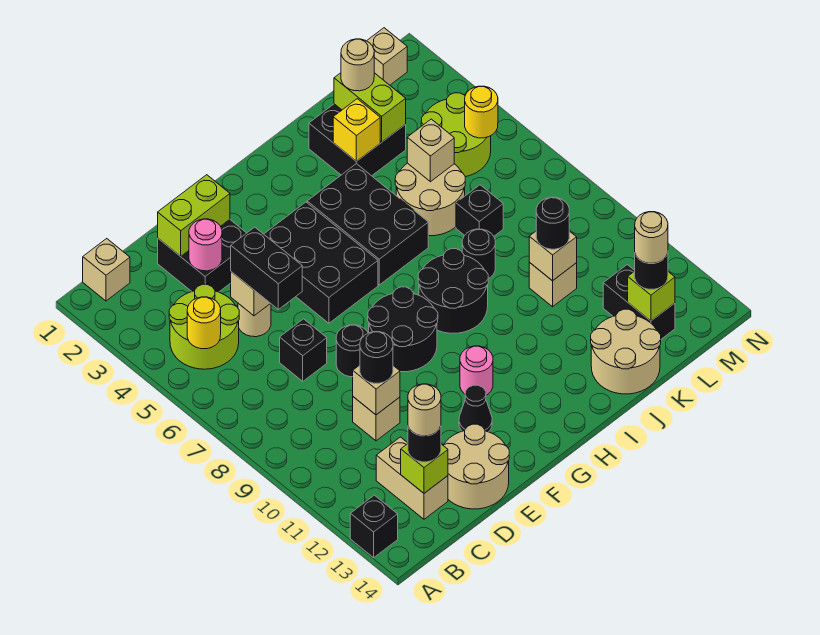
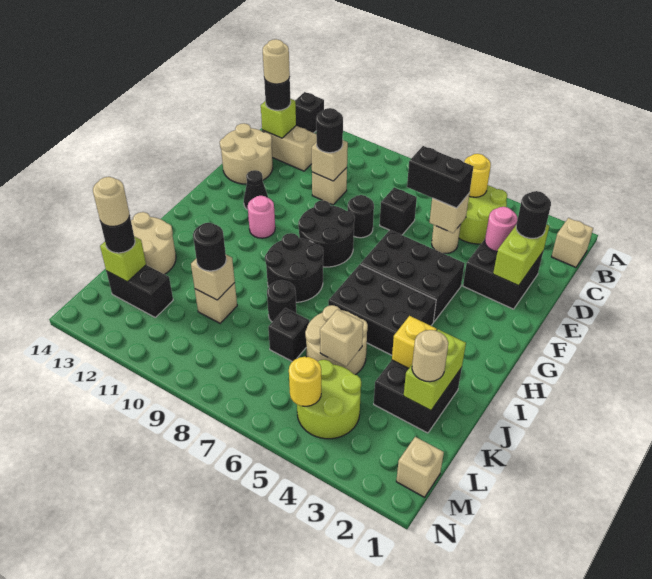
none -> black 1x1 round brick [516,191,551,238]
lime 1x2 brick [334,73,406,142] -> lime 1x2 brick turned to [404,330,466,411]

